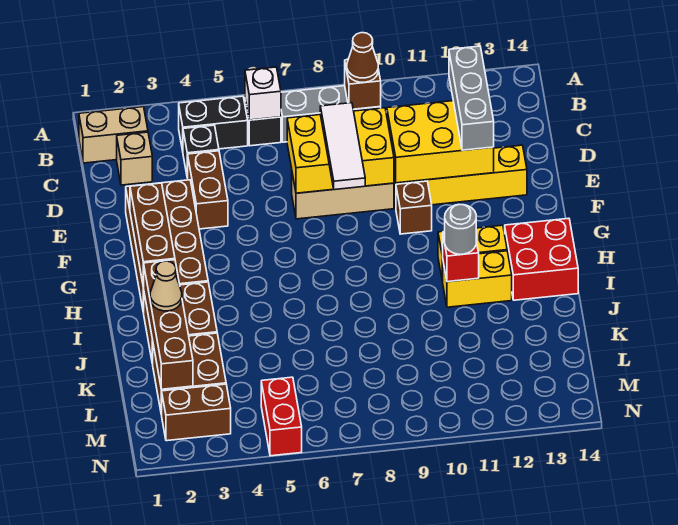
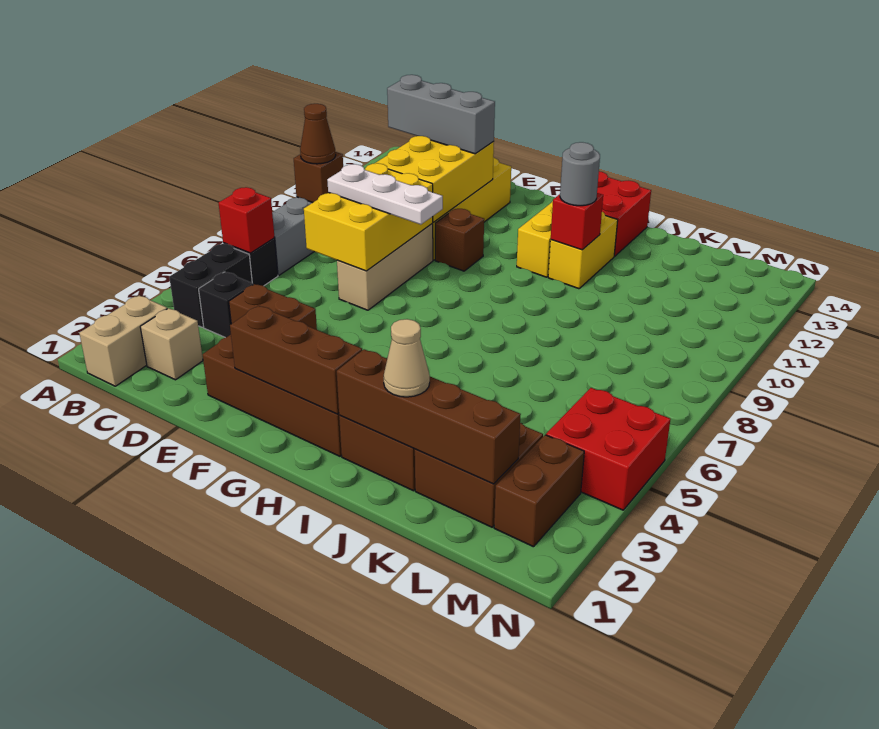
white 1x1 brick [245,67,281,120] -> red 1x1 brick [219,187,275,253]
white 1x3 tile [320,103,365,190] -> white 1x3 plate [327,164,443,225]
red 1x2 brick [261,377,302,456] -> red 2x2 brick [546,388,670,510]

